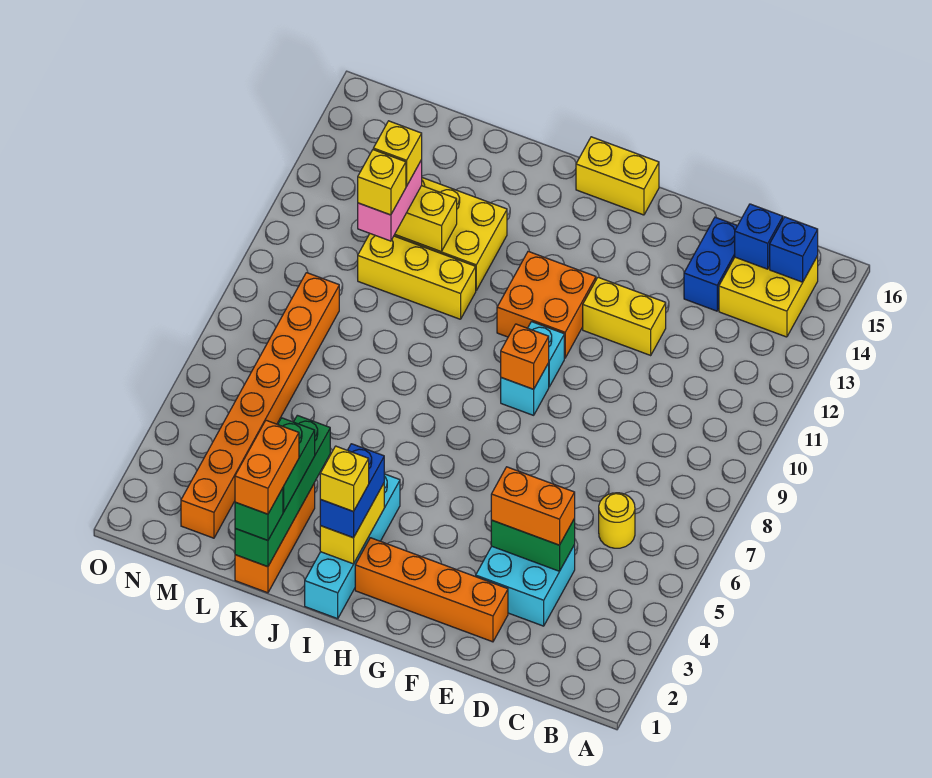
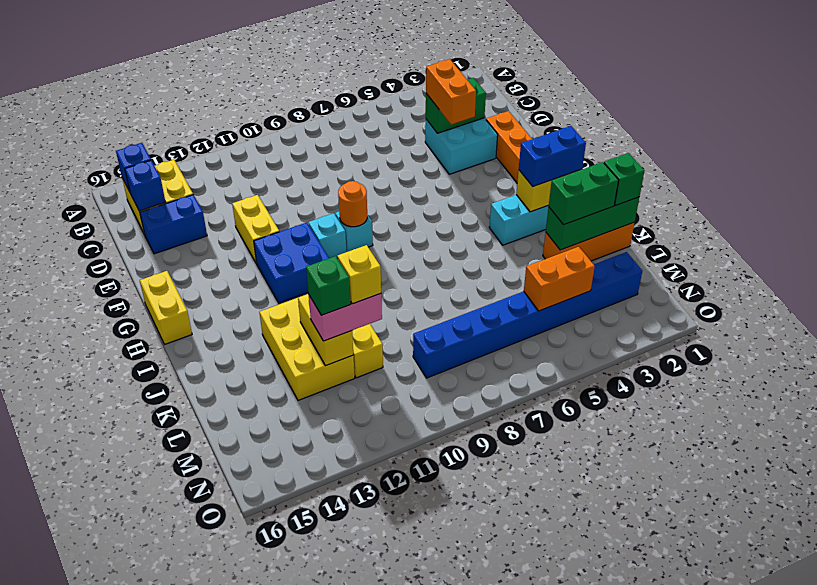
yellow 1x1 round brick [599,493,635,548] -> none
green 1x2 brick [491,519,575,571] -> green 1x2 brick turned to [426,78,486,133]
orange 1x1 brick [501,324,549,389] -> orange 1x1 round brick [338,181,367,227]
orange 2x2 brick [497,251,596,358] -> blue 2x2 brick [254,223,329,303]
yellow 1x1 brick [320,446,369,512] -> none
green 1x4 brick [235,415,330,567] -> green 1x3 brick [546,197,639,250]
orange 1x2 brick [235,420,299,514] -> orange 1x2 brick moved to [524,247,595,311]
yellow 1x1 brick [373,121,422,186] -> green 1x1 brick [306,256,351,315]
orange 1x8 brick [181,273,339,538] -> blue 1x8 brick [413,252,642,378]

